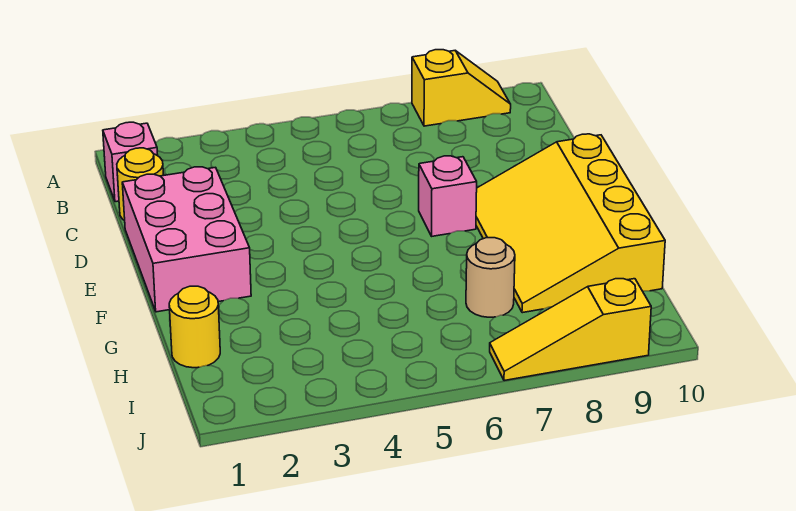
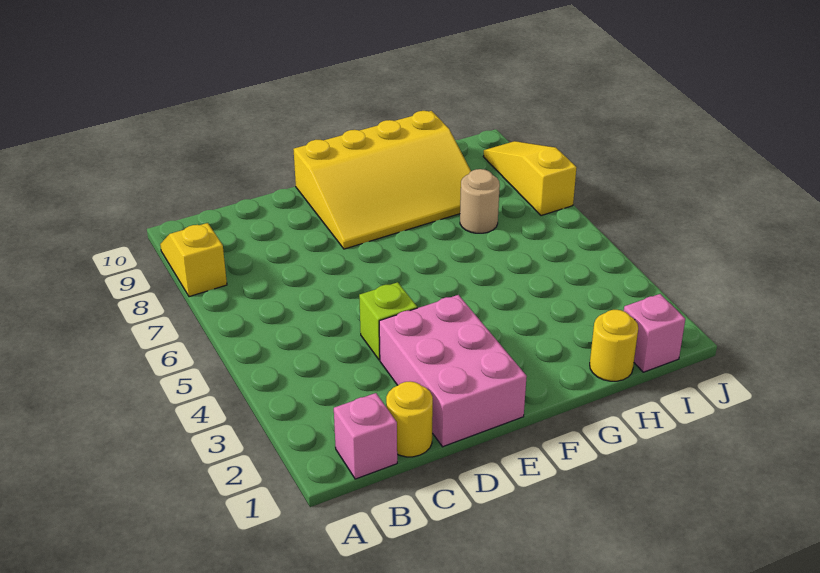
pink 2x3 brick [122,167,251,312] -> pink 2x3 brick turned to [379,295,527,447]
none -> lime 1x1 brick [359,282,417,360]
pink 1x1 brick [419,156,477,236] -> pink 1x1 brick moved to [624,294,685,372]
yellow 1x3 slope [490,279,651,381] -> yellow 1x3 slope turned to [483,141,577,216]

